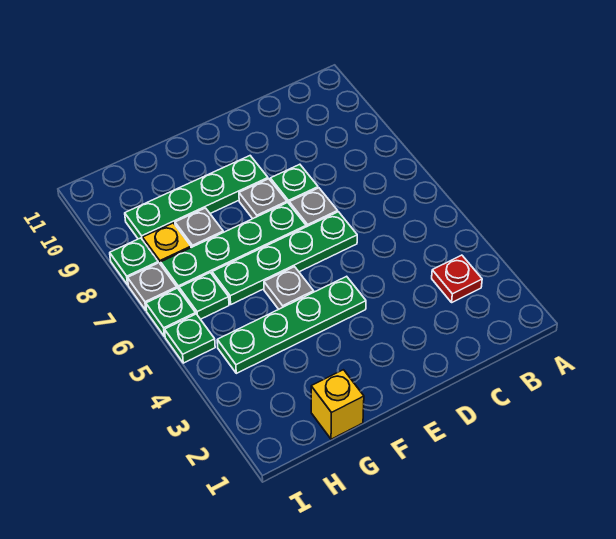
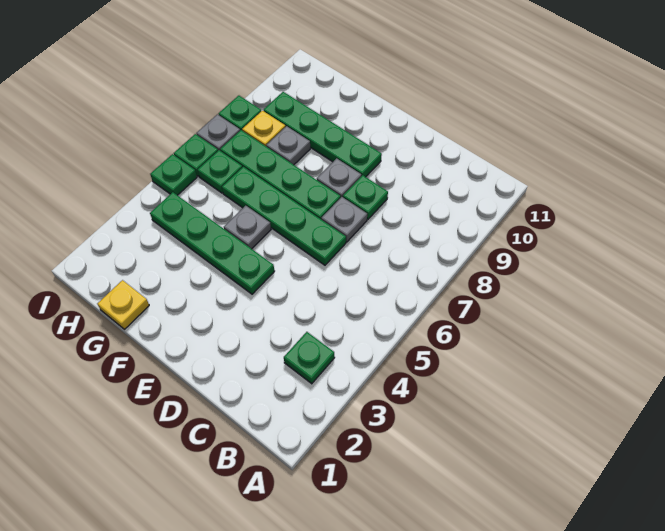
red 1x1 plate [432,255,482,302] -> green 1x1 plate [284,332,335,384]
yellow 1x1 brick [311,370,364,439] -> yellow 1x1 plate [97,280,149,329]

